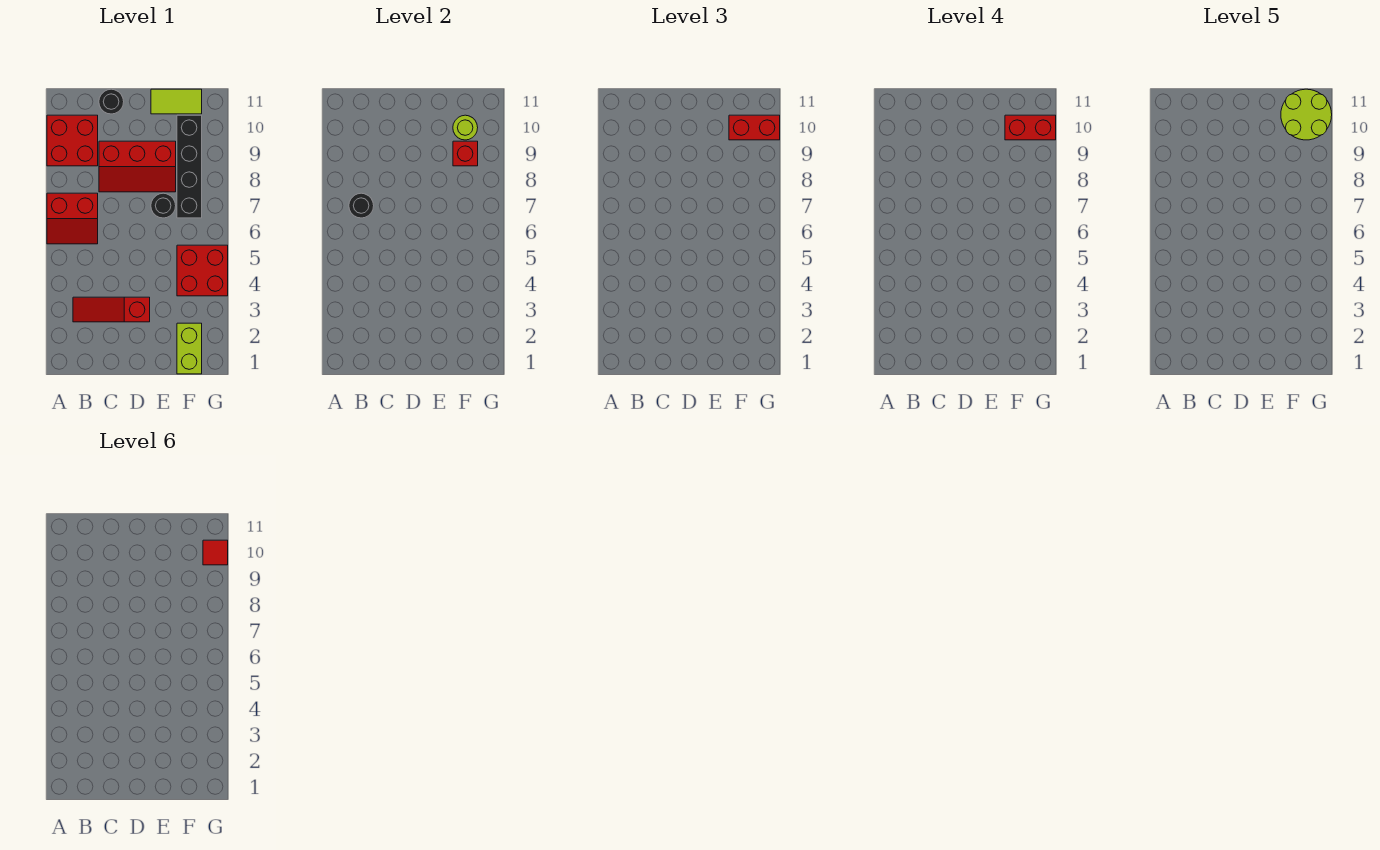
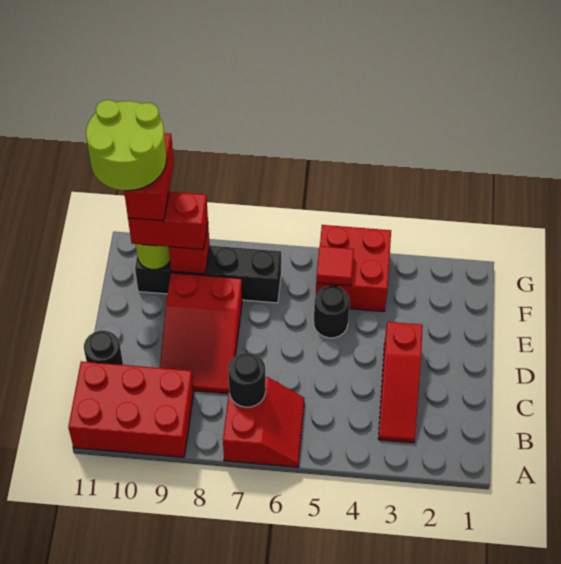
red 2x2 brick [47,115,98,166] -> red 2x3 brick [68,361,194,457]
red 2x3 slope [99,141,176,192] -> red 2x3 slope turned to [160,273,242,394]
black 1x1 round brick [151,193,176,218] -> black 1x1 round brick moved to [314,286,350,338]
lime 1x2 tile [151,89,202,114] -> none
lime 1x2 brick [177,323,202,374] -> none
red 1x2 brick [729,115,780,140] -> red 1x2 brick turned to [128,192,208,249]
red 1x1 tile [203,540,228,565] -> red 1x1 tile moved to [316,246,354,286]

